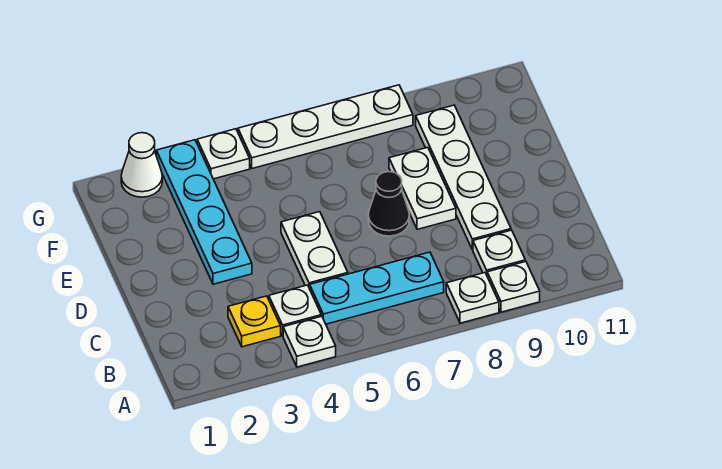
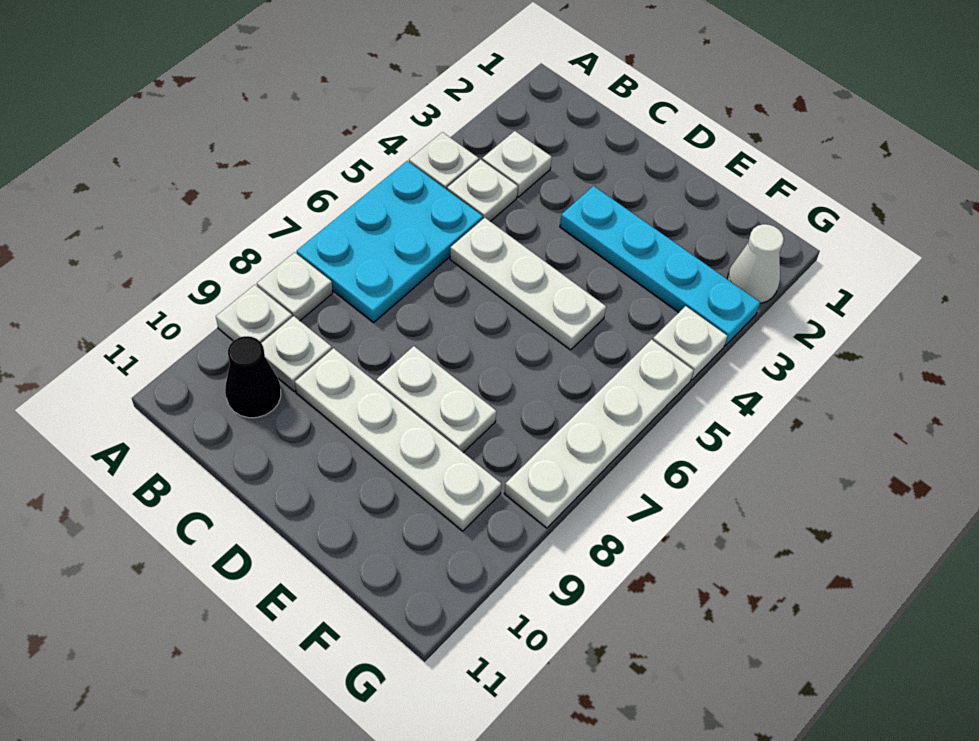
yellow 1x1 plate [228,296,281,347] -> white 1x1 plate [482,131,552,197]
cyan 1x3 plate [310,252,444,324] -> cyan 2x3 plate [297,161,483,322]
white 1x2 plate [281,212,348,289] -> white 1x3 plate [450,218,606,350]
black 1x1 cone [368,172,410,236] -> black 1x1 cone moved to [225,336,281,418]

